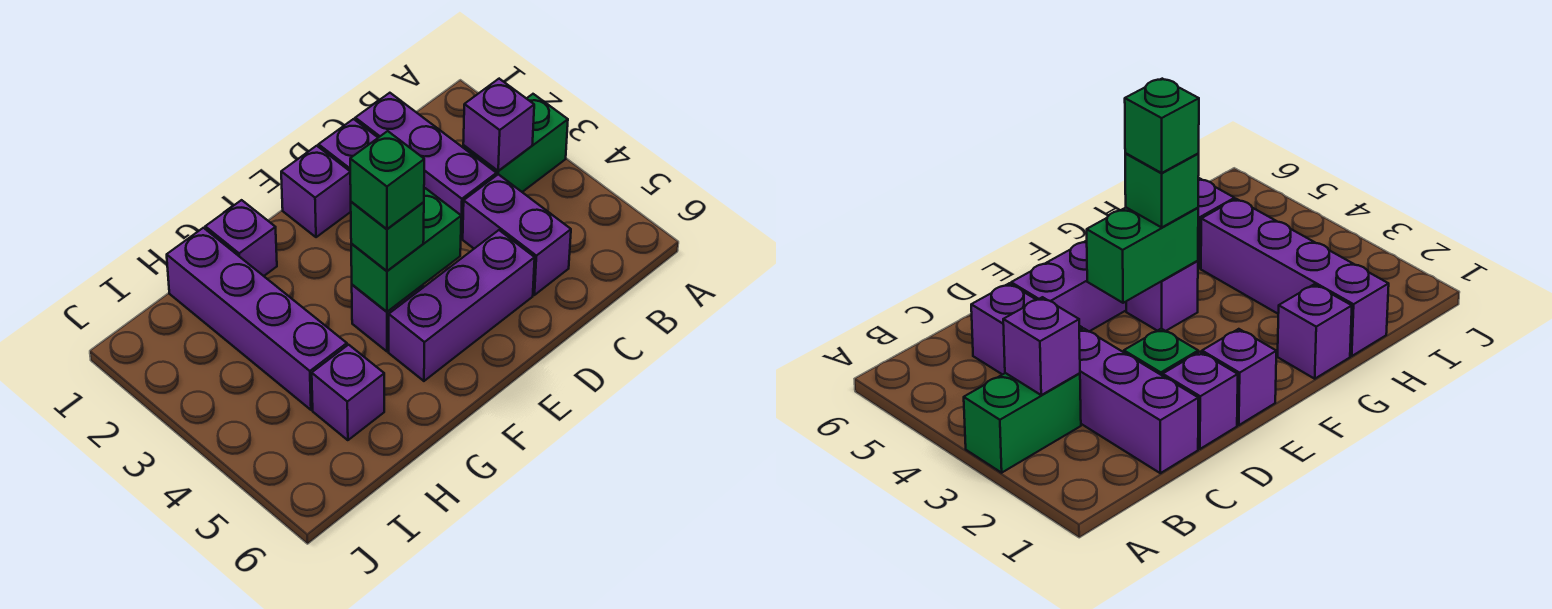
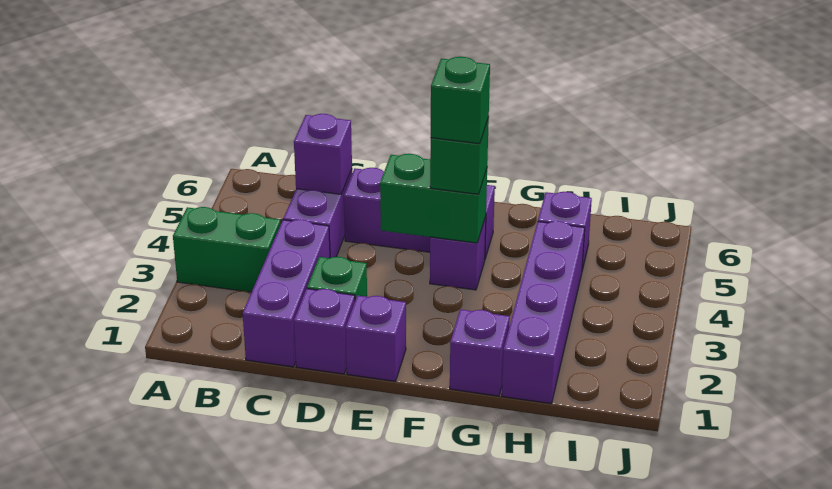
purple 1x1 brick [463,79,534,171] -> purple 1x1 brick moved to [294,114,352,194]

